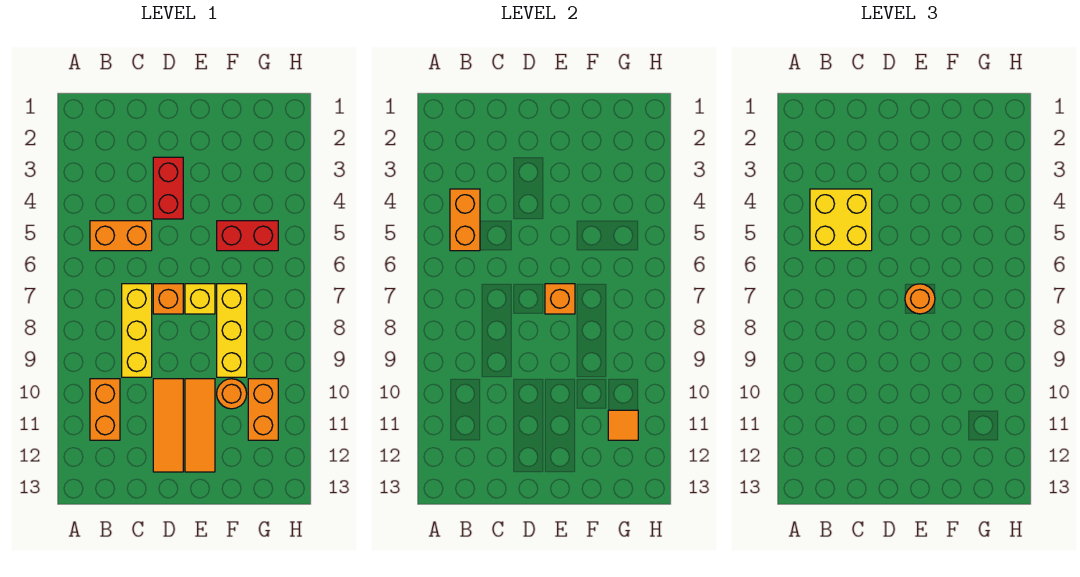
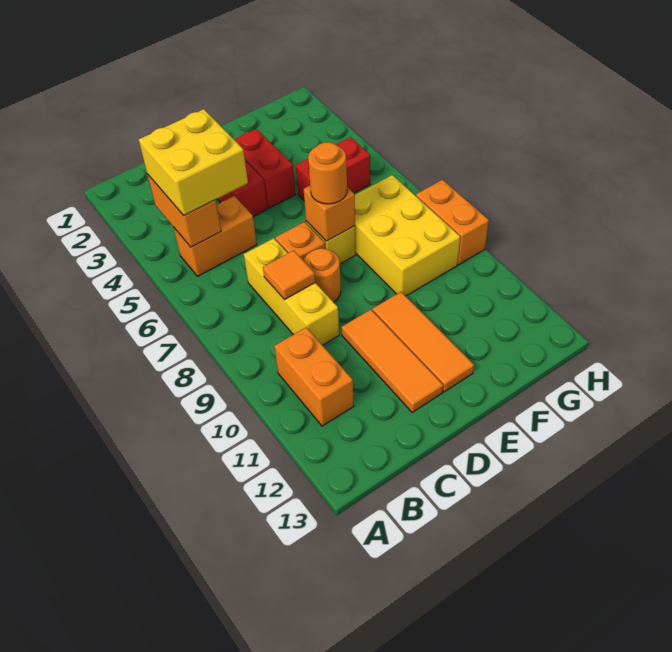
none -> red 1x2 brick [234,129,296,208]
yellow 1x3 brick [217,284,247,377] -> yellow 2x3 brick [355,175,460,296]
orange 1x1 round brick [217,379,247,409] -> orange 1x1 round brick moved to [304,248,341,302]
orange 1x2 brick [248,379,278,440] -> orange 1x2 brick moved to [416,180,489,265]
orange 1x1 tile [608,410,638,440] -> orange 1x1 tile moved to [263,250,315,300]

